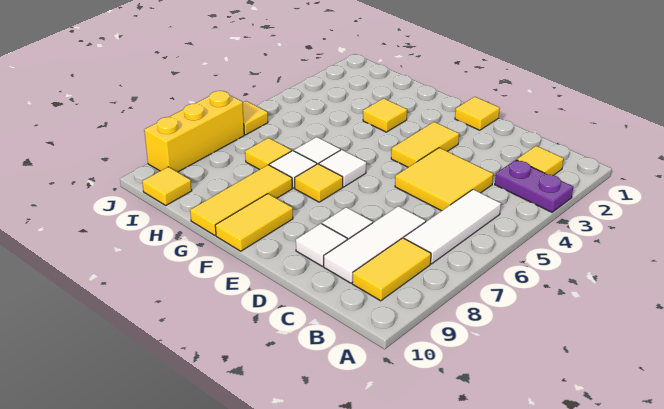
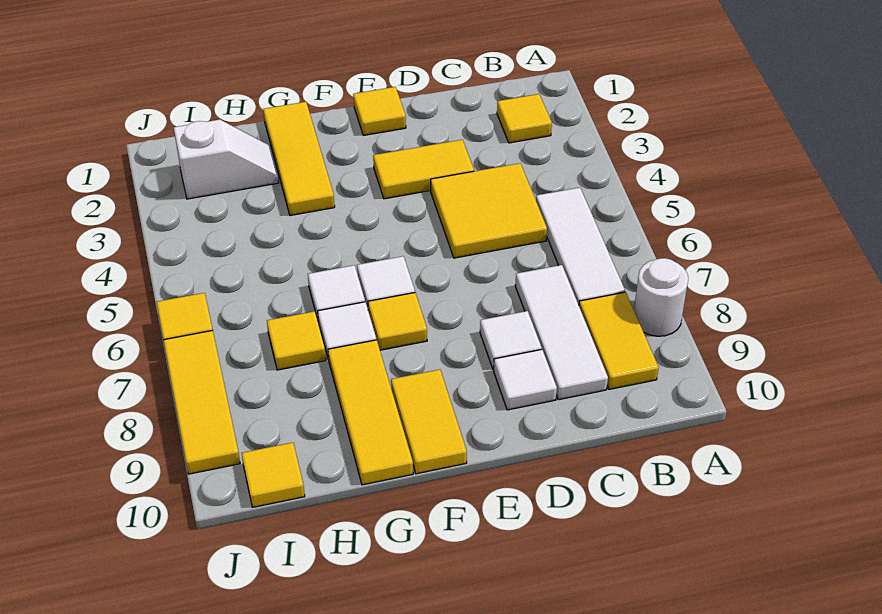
purple 1x2 plate [495,160,573,212] -> none
none -> white 1x1 round brick [634,258,688,336]
yellow 1x2 tile [391,122,459,167] -> yellow 1x2 tile turned to [373,140,474,199]
yellow 1x1 tile [363,98,407,132] -> yellow 1x3 tile [263,102,335,216]
none -> white 1x2 slope [174,120,279,199]
yellow 1x3 brick [144,91,244,172] -> yellow 1x3 tile [164,330,240,474]

